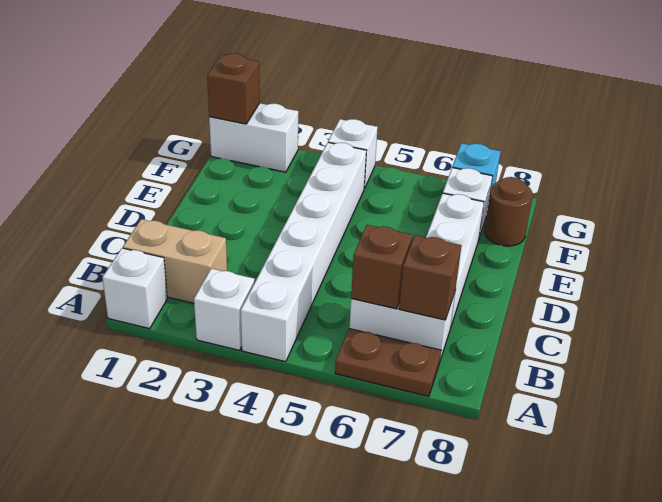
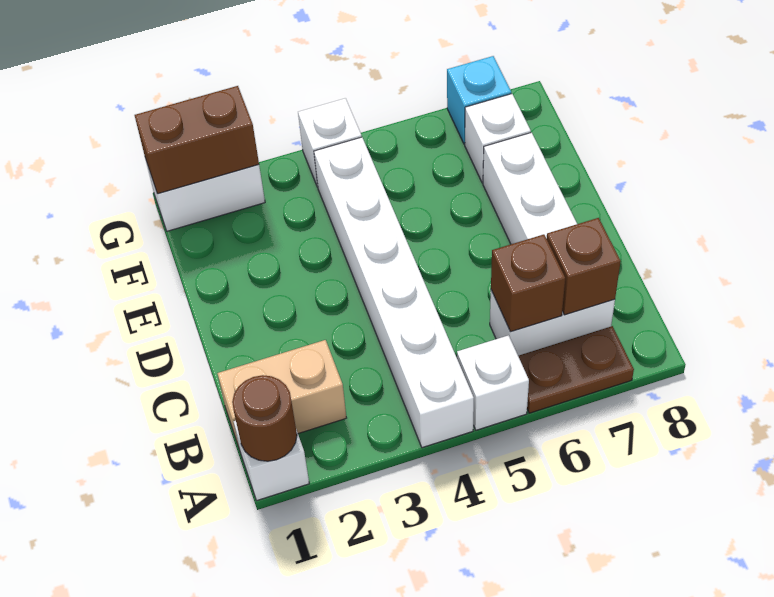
white 1x1 brick [194,269,255,350] -> white 1x1 brick moved to [457,335,529,430]
brown 1x1 round brick [484,177,533,246] -> brown 1x1 round brick moved to [232,375,297,461]
brown 1x1 brick [207,54,260,124] -> brown 1x2 brick [135,86,259,194]

